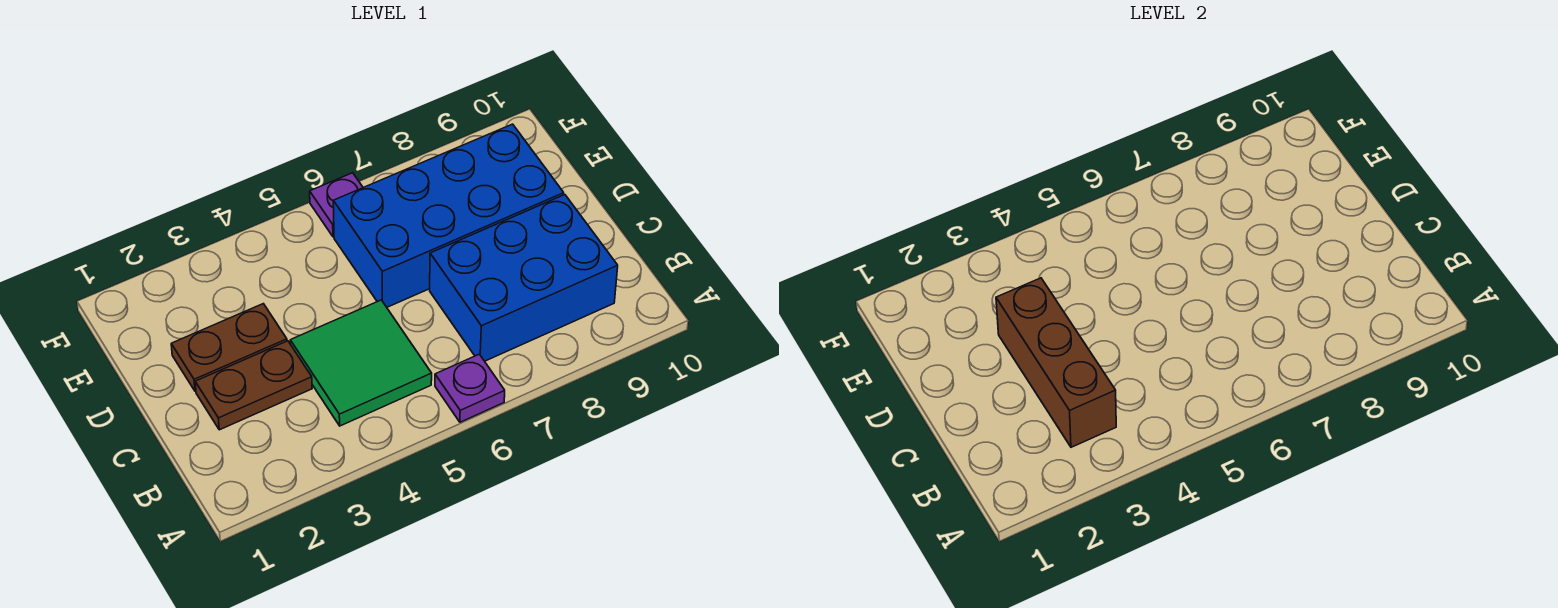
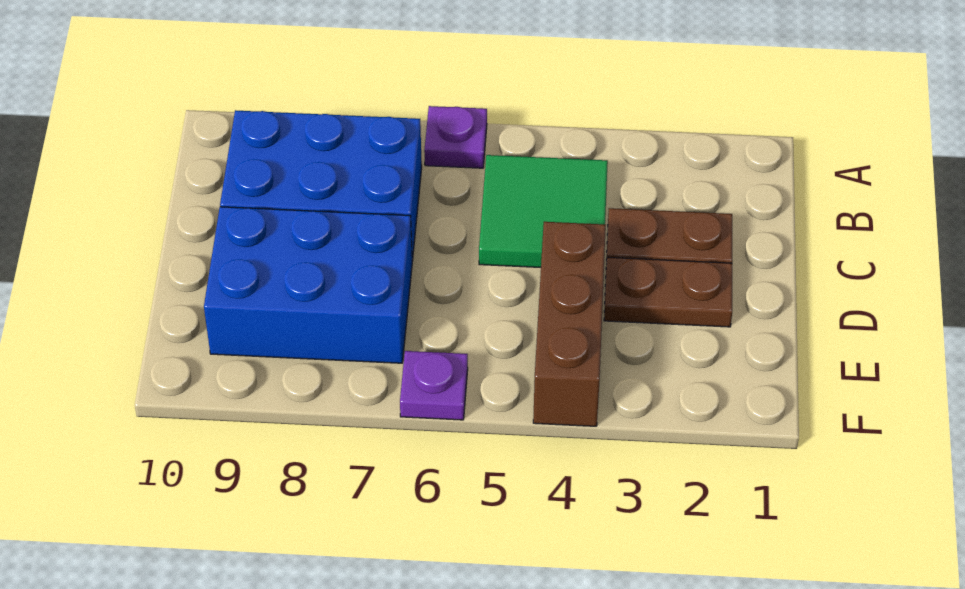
brown 1x3 brick [996,278,1116,447] -> brown 1x3 brick moved to [533,222,606,426]
blue 2x4 brick [333,124,564,307] -> blue 2x3 brick [204,207,412,363]

